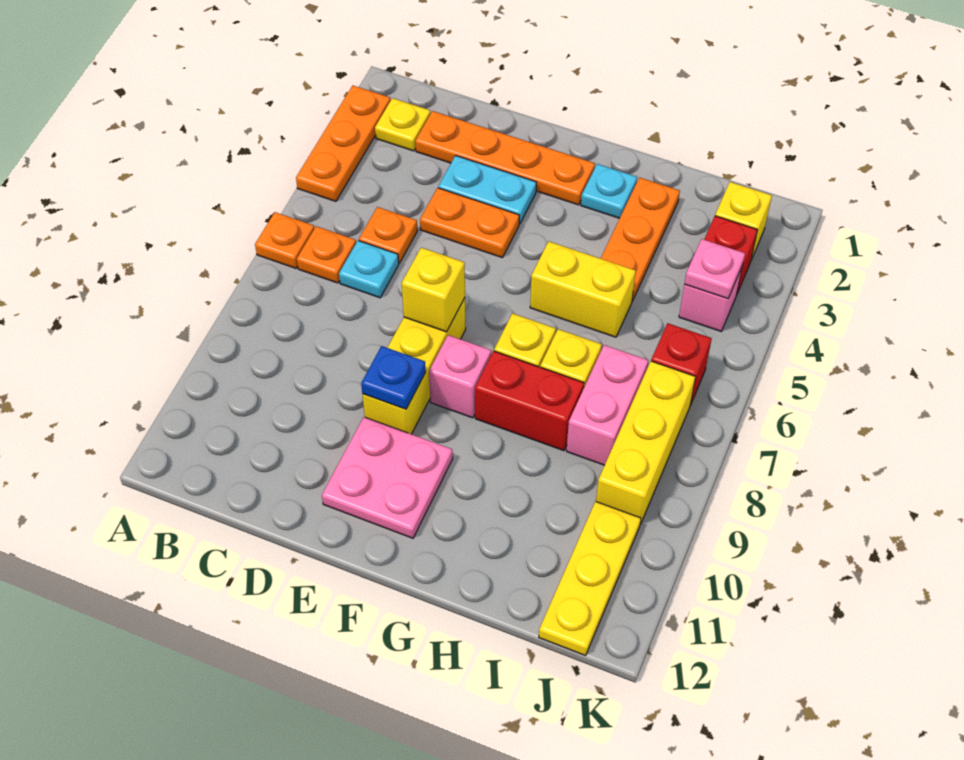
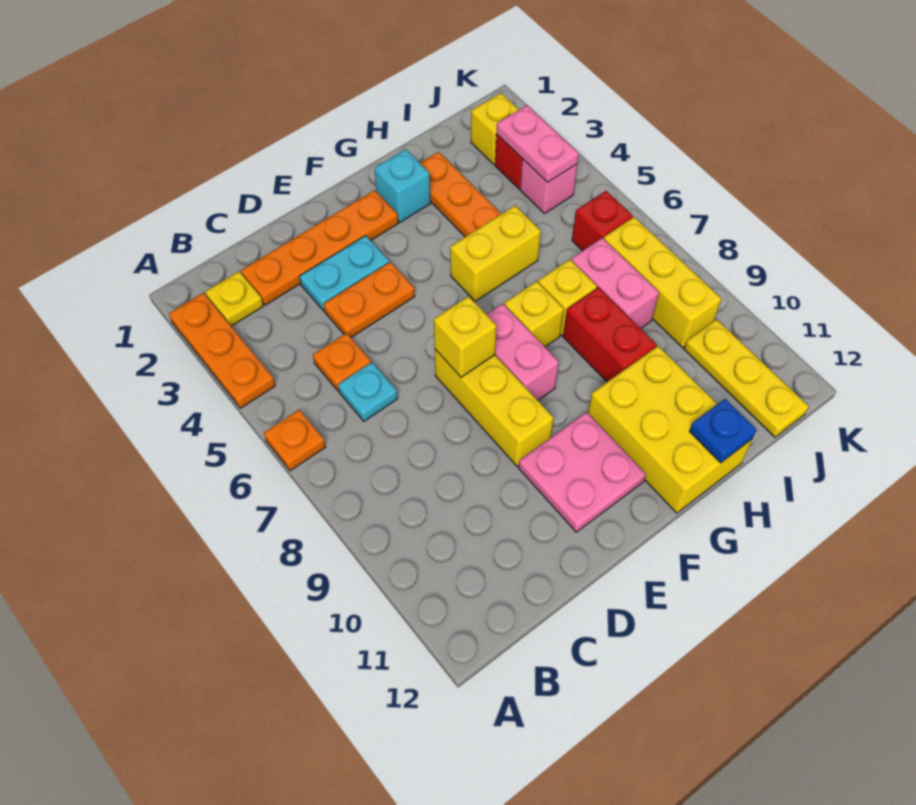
orange 1x1 plate [297,226,356,283] -> none
blue 1x1 plate [361,346,426,409] -> blue 1x1 plate moved to [689,399,757,463]
pink 1x1 brick [429,335,491,418] -> pink 1x2 brick [486,304,559,400]
cyan 1x1 plate [581,164,637,218] -> cyan 1x1 brick [374,149,430,222]
red 1x2 brick [475,351,584,451] -> red 1x2 brick turned to [563,288,657,382]
none -> yellow 2x3 brick [588,346,752,513]
pink 1x1 plate [685,239,745,299] -> pink 1x2 plate [496,105,579,183]

